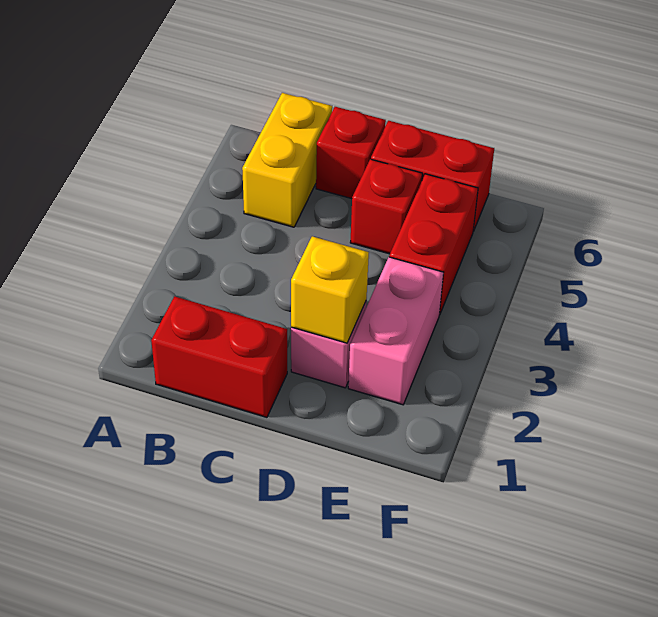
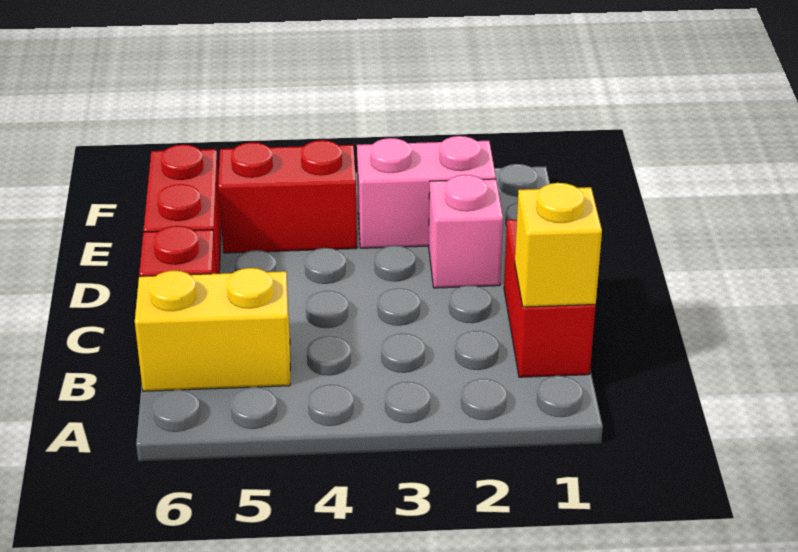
yellow 1x1 brick [291,236,369,343] -> yellow 1x1 brick moved to [515,183,602,307]
red 1x1 brick [350,159,422,254] -> none

